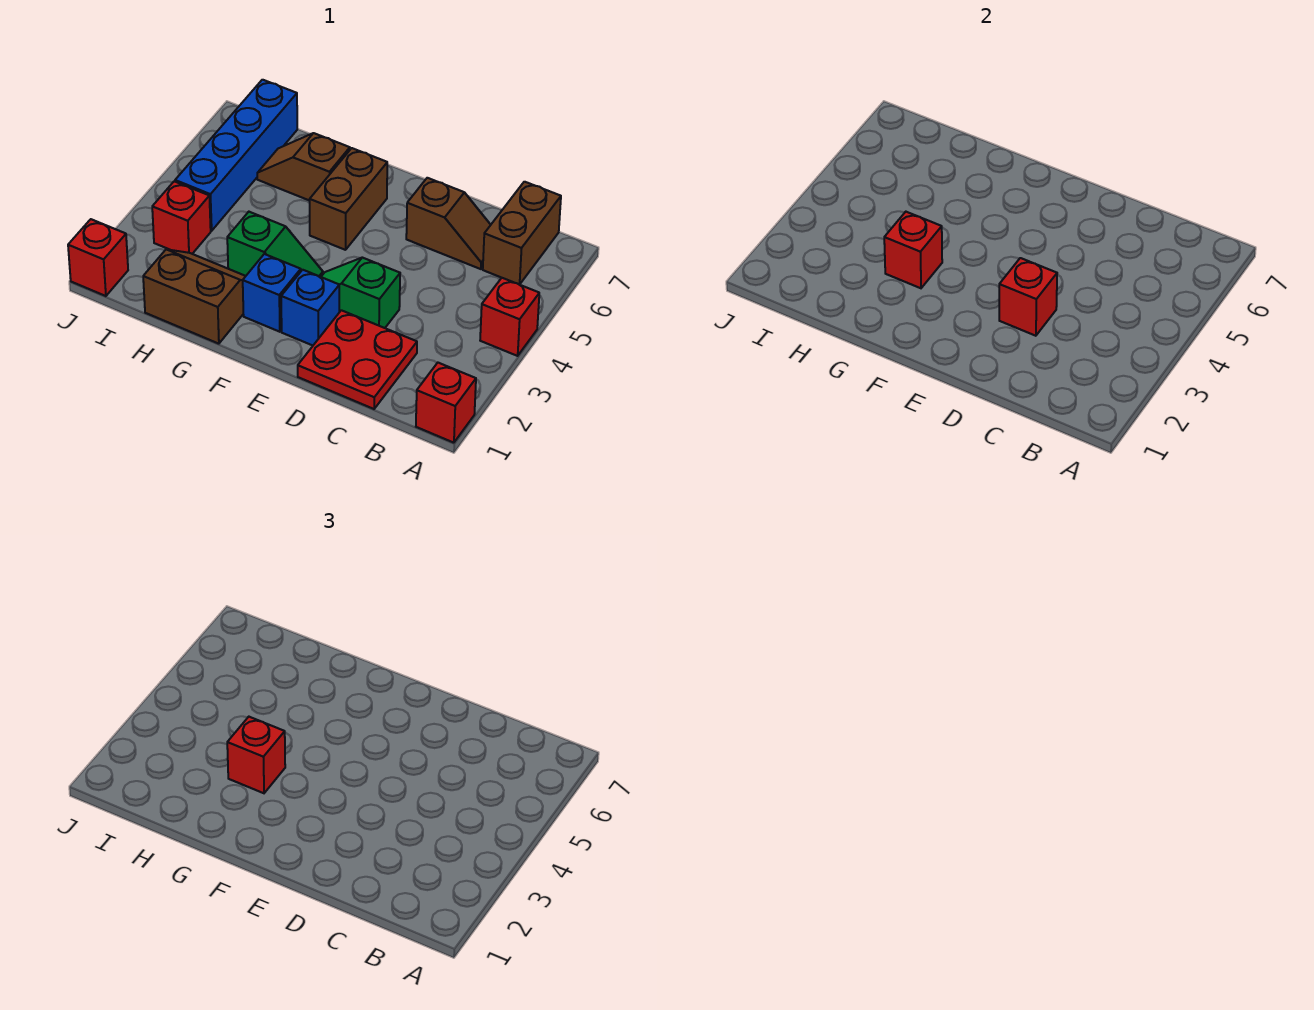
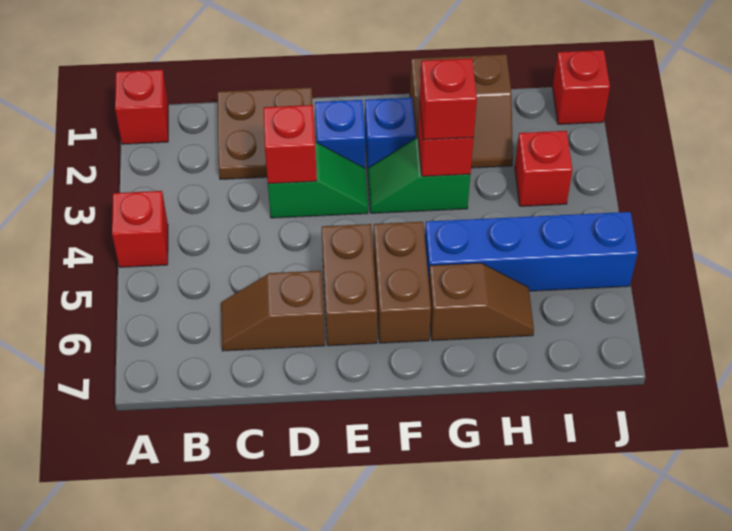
brown 1x2 brick [483,182,561,285] -> brown 1x2 brick moved to [322,224,377,346]
red 2x2 plate [298,310,417,409] -> brown 2x2 plate [217,87,313,179]
blue 1x4 brick [175,80,297,231] -> blue 1x4 brick turned to [425,212,638,291]

